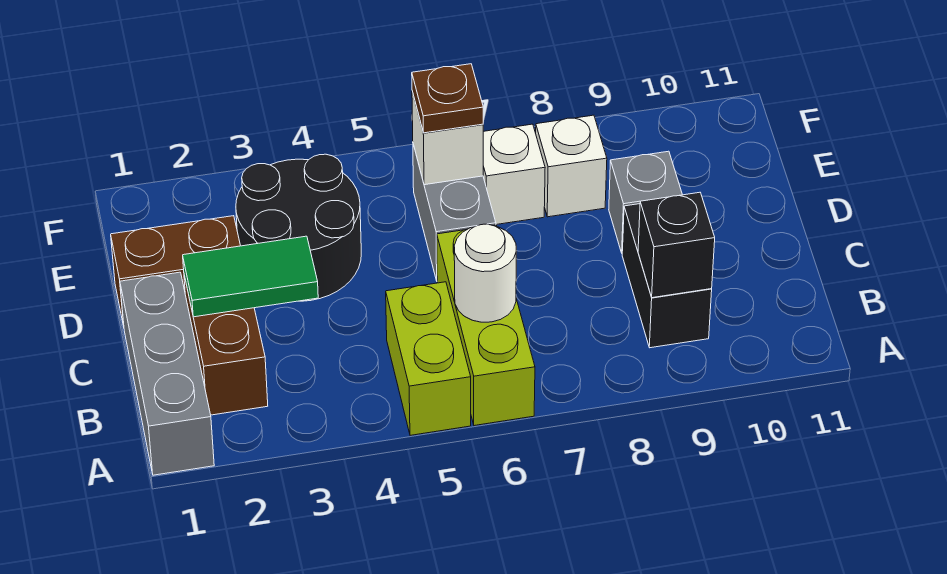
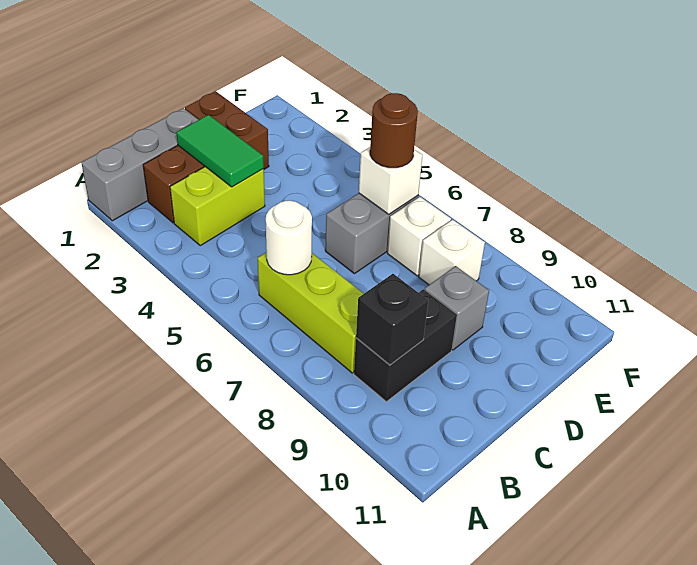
lime 1x2 brick [386,282,471,435] -> lime 1x2 brick moved to [170,167,265,246]
lime 1x3 brick [437,225,535,426] -> lime 1x3 brick turned to [258,252,364,373]
black 2x2 round brick [236,154,361,301] -> none
brown 1x1 plate [412,64,483,133] -> brown 1x1 round brick [370,93,418,168]

